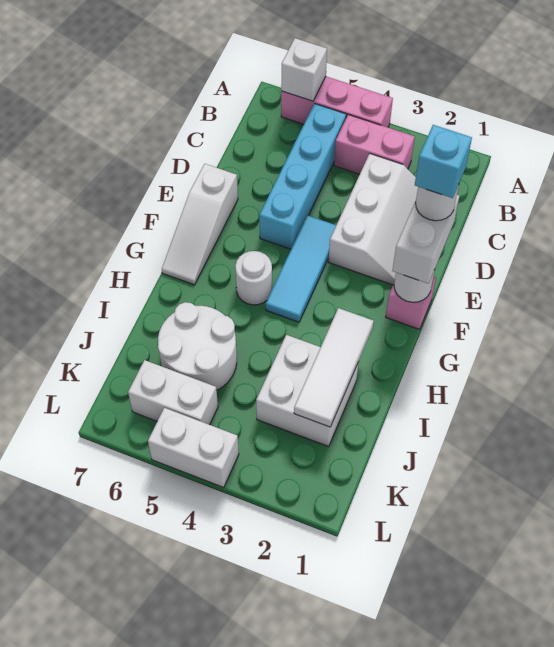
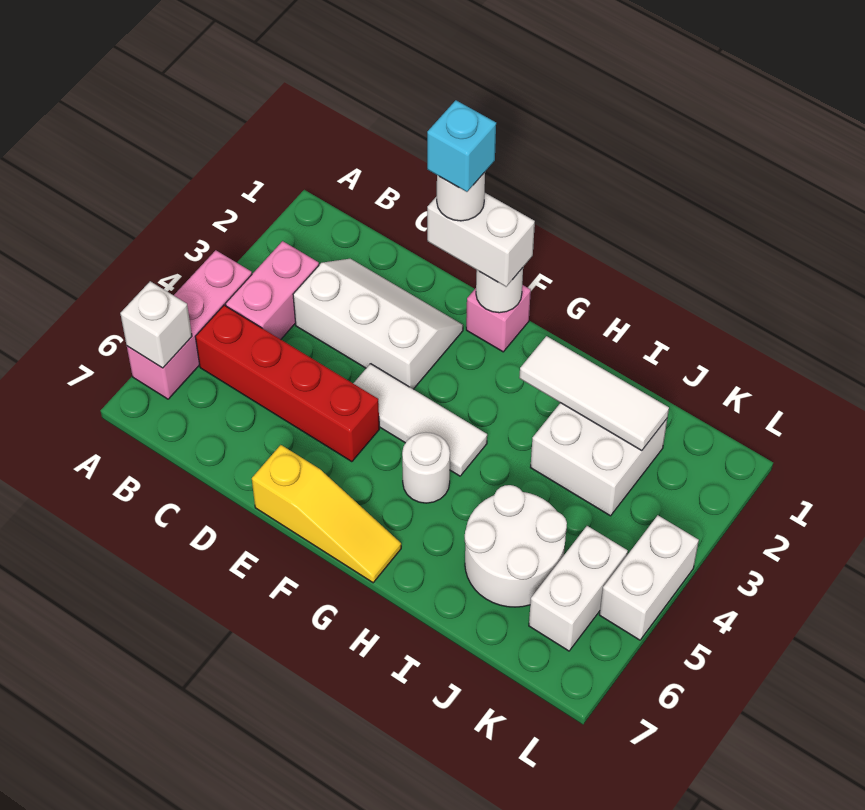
cyan 1x4 brick [259,104,346,249] -> red 1x4 brick [195,305,379,462]
cyan 1x3 tile [266,215,336,322] -> white 1x3 tile [353,364,487,476]
white 1x3 slope [162,164,238,285] -> yellow 1x3 slope [252,445,401,583]

